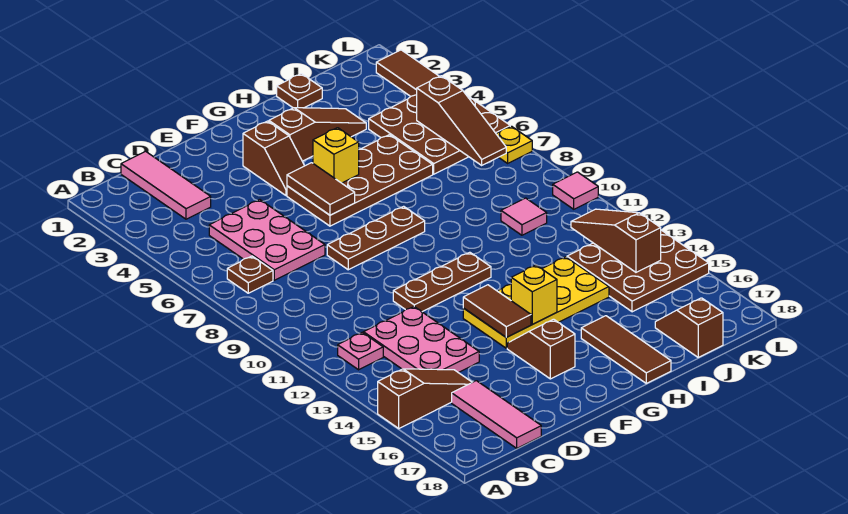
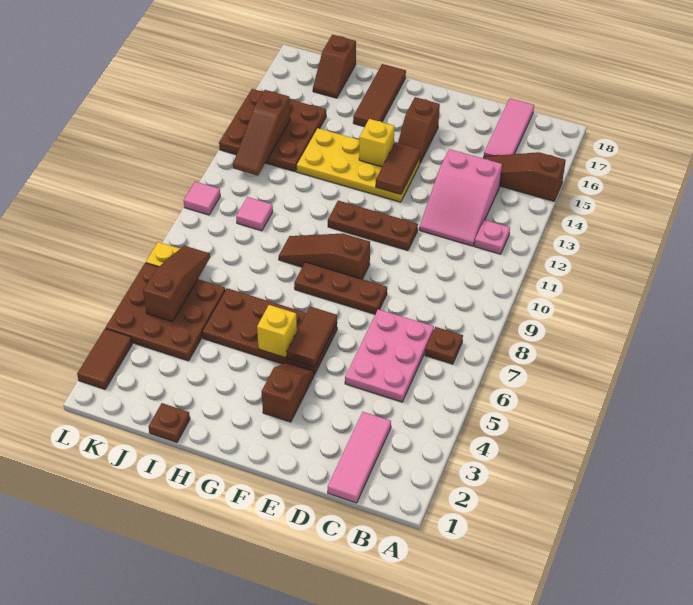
pink 2x3 plate [363,307,479,373] -> pink 2x3 slope [419,149,502,246]
brown 1x3 slope [269,108,366,161] -> brown 1x3 slope moved to [279,233,370,279]

